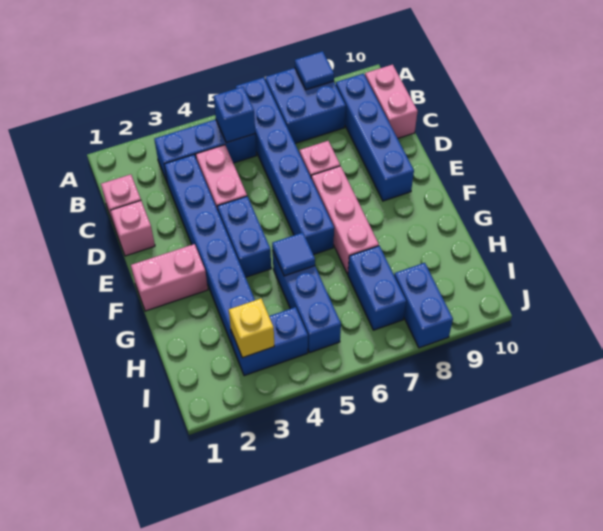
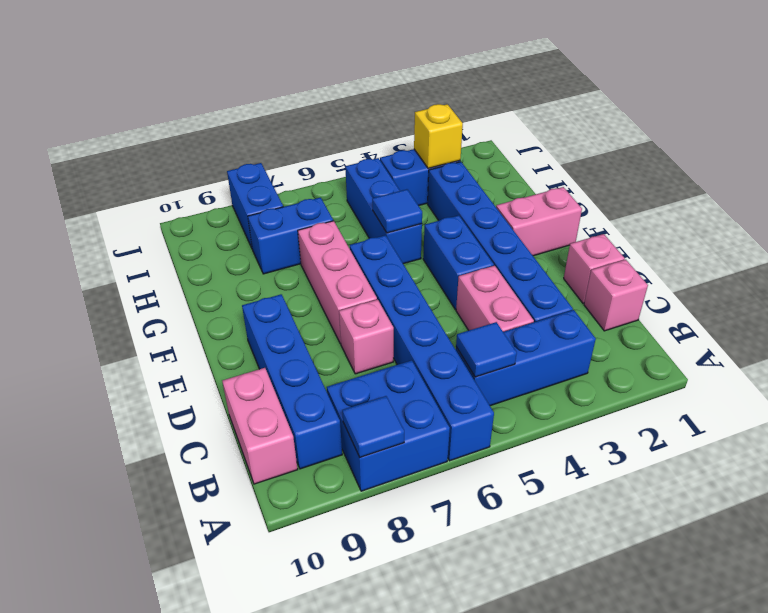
blue 1x1 brick [214,87,255,143] -> blue 1x1 tile [456,322,517,377]
blue 1x2 brick [348,246,406,330] -> blue 1x2 brick turned to [248,198,333,274]

